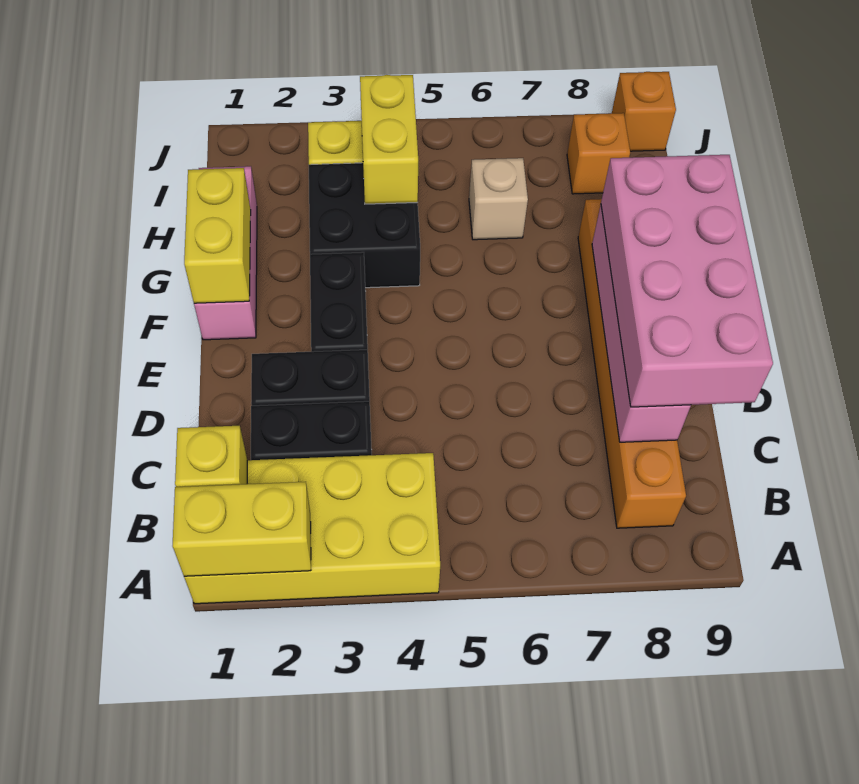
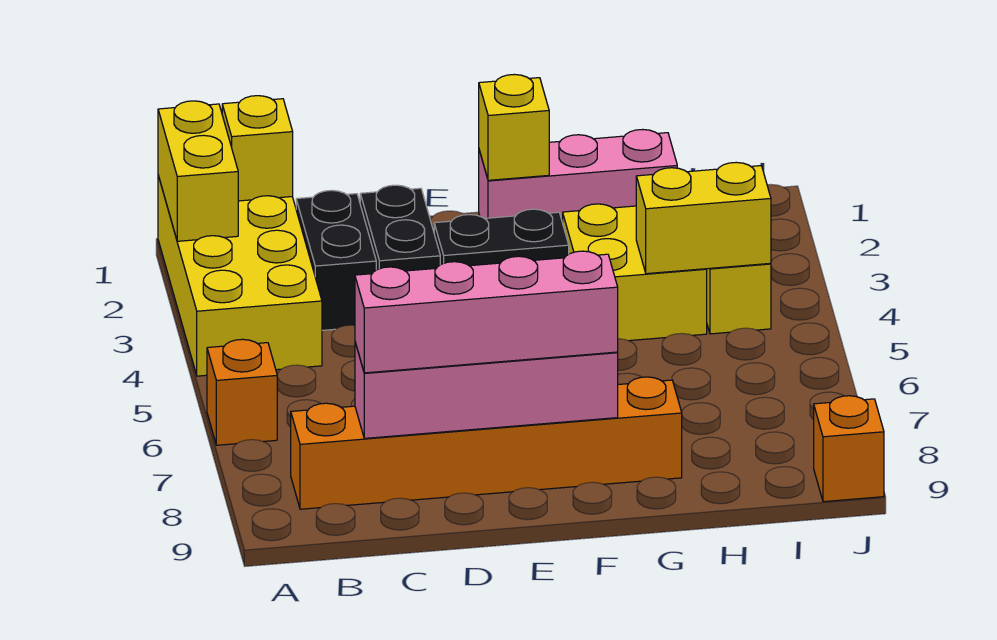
pink 2x4 brick [601,155,773,407] -> pink 1x4 brick [355,251,618,373]
yellow 1x2 brick [184,168,251,303] -> yellow 1x1 brick [479,74,549,180]
black 2x2 brick [309,163,420,288] -> yellow 2x2 brick [563,204,707,341]
tan 1x1 brick [469,158,528,240] -> none
orange 1x1 brick [567,113,630,194] -> orange 1x1 brick moved to [207,339,277,445]

